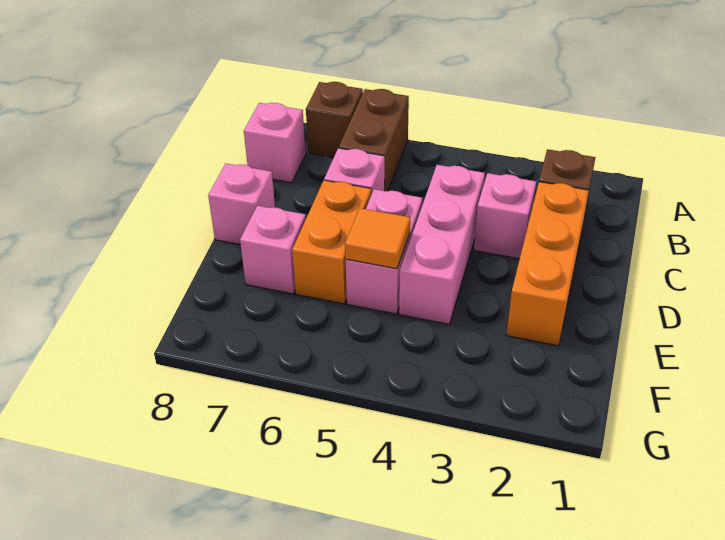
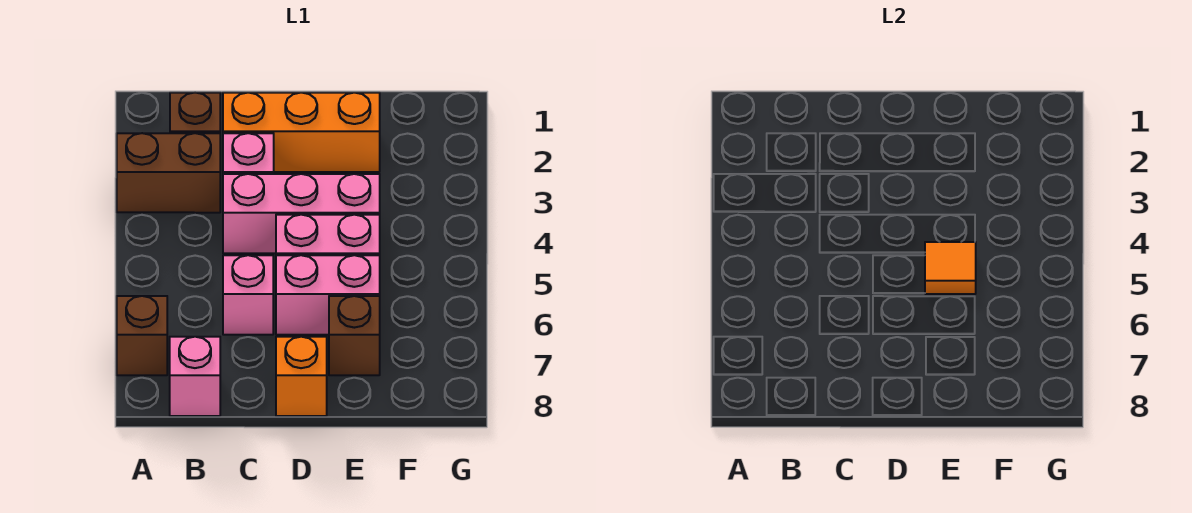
brown 1x2 brick [339,89,409,191] -> brown 1x2 brick moved to [117,133,220,213]
orange 1x2 brick [292,181,371,304] -> pink 1x2 brick [276,255,380,335]
pink 1x1 brick [208,164,275,245] -> orange 1x1 brick [276,337,327,416]
pink 1x1 brick [240,206,306,294] -> brown 1x1 brick [329,296,380,375]

